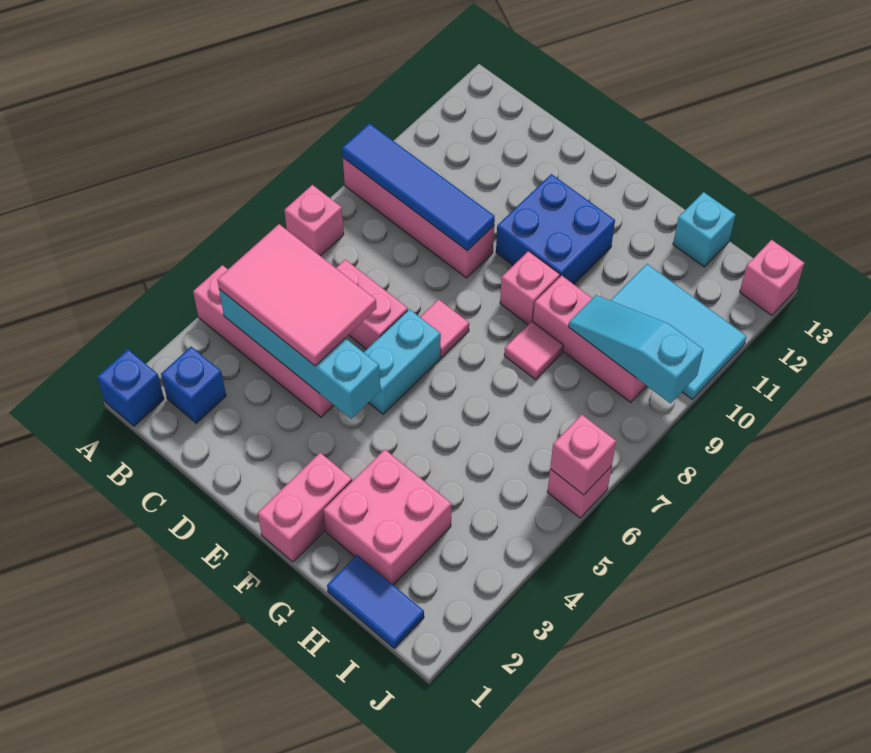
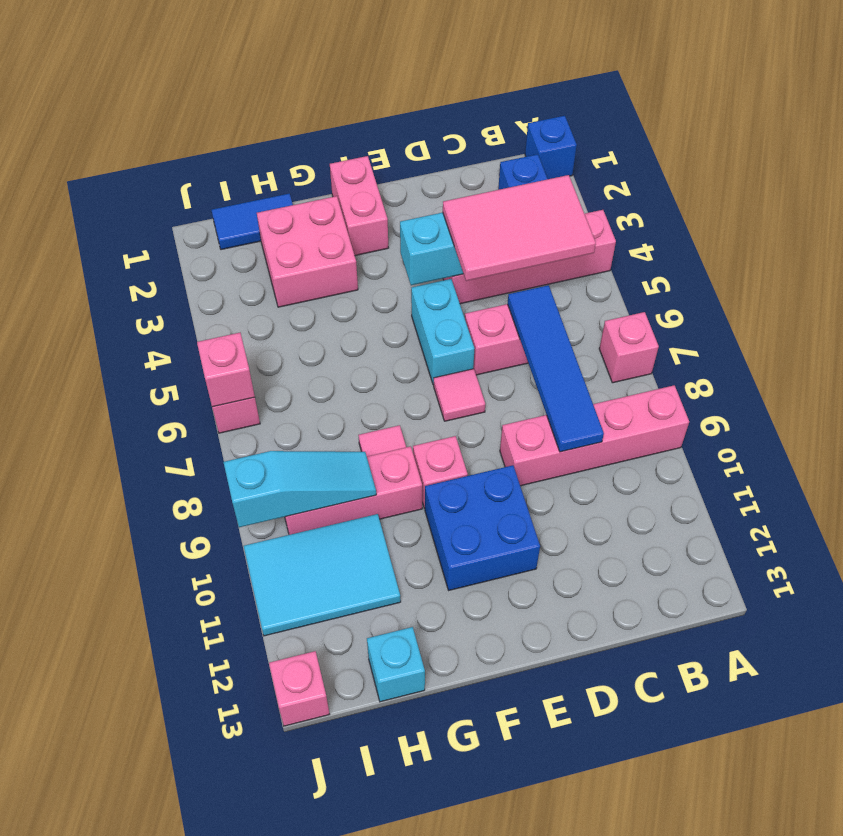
blue 1x4 tile [342,123,495,251] -> blue 1x4 tile turned to [508,285,604,452]

